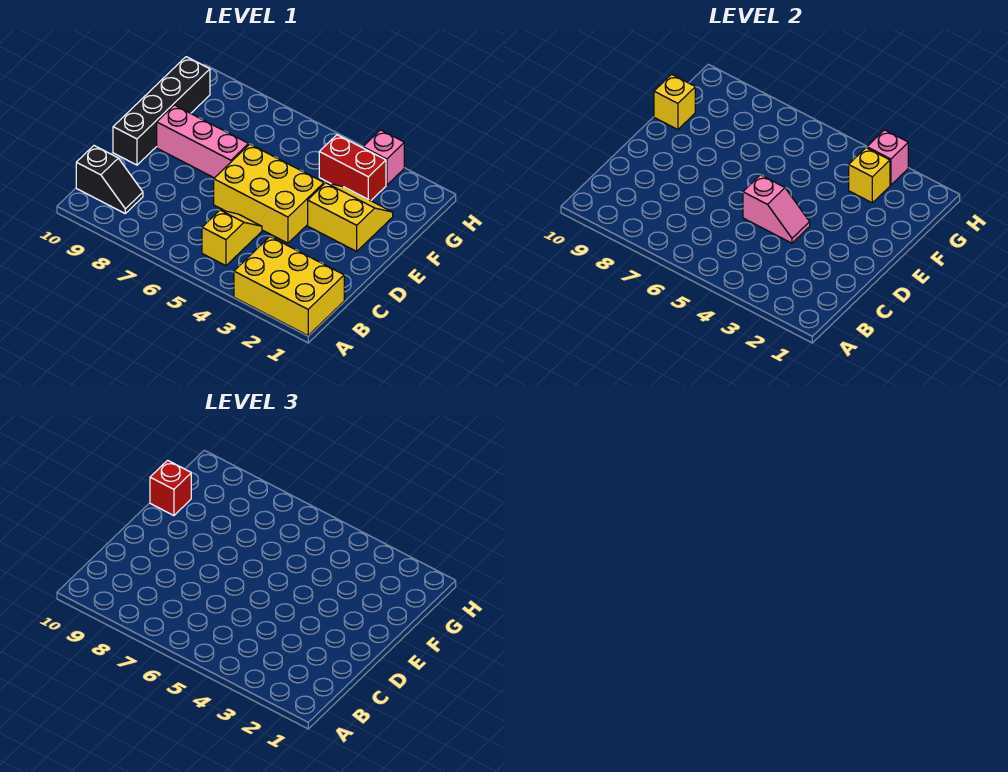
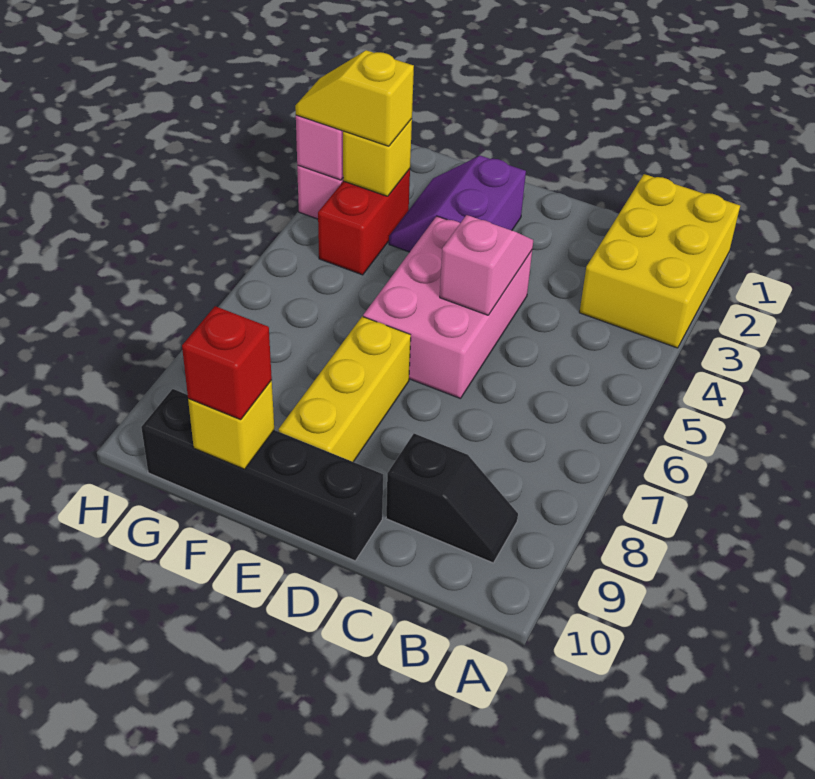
yellow 1x2 slope [202,210,262,266] -> yellow 1x2 slope moved to [295,50,414,146]
black 1x2 slope [76,146,143,213] -> black 1x2 slope turned to [386,434,518,563]
yellow 2x3 brick [214,144,324,243] -> pink 2x3 brick [363,216,532,399]
yellow 2x2 slope [308,183,393,251] -> purple 2x2 slope [389,156,526,252]
pink 1x3 brick [157,105,249,178] -> yellow 1x3 brick [278,316,411,462]

